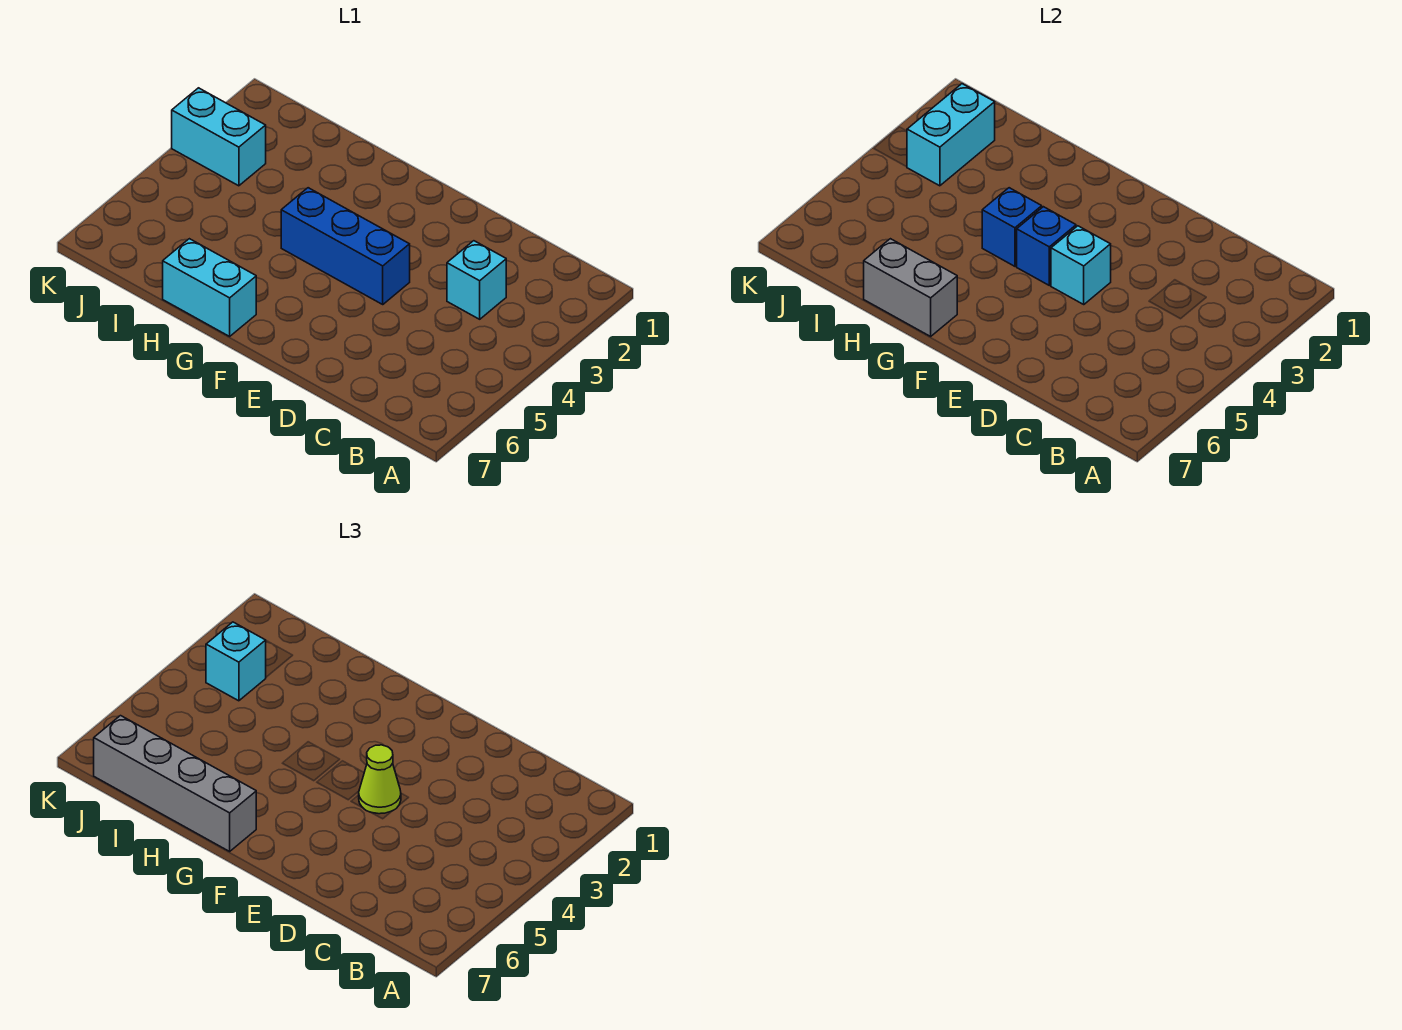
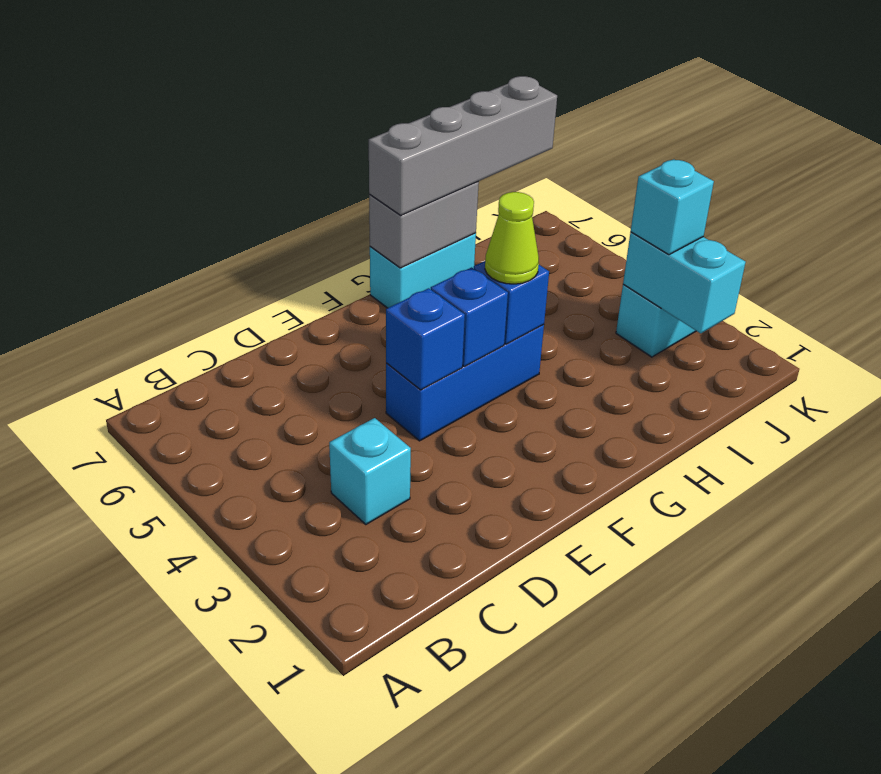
cyan 1x1 brick [1051,226,1111,304] -> blue 1x1 brick [386,288,465,390]
lime 1x1 cone [359,745,401,814] -> lime 1x1 cone moved to [485,192,539,284]

